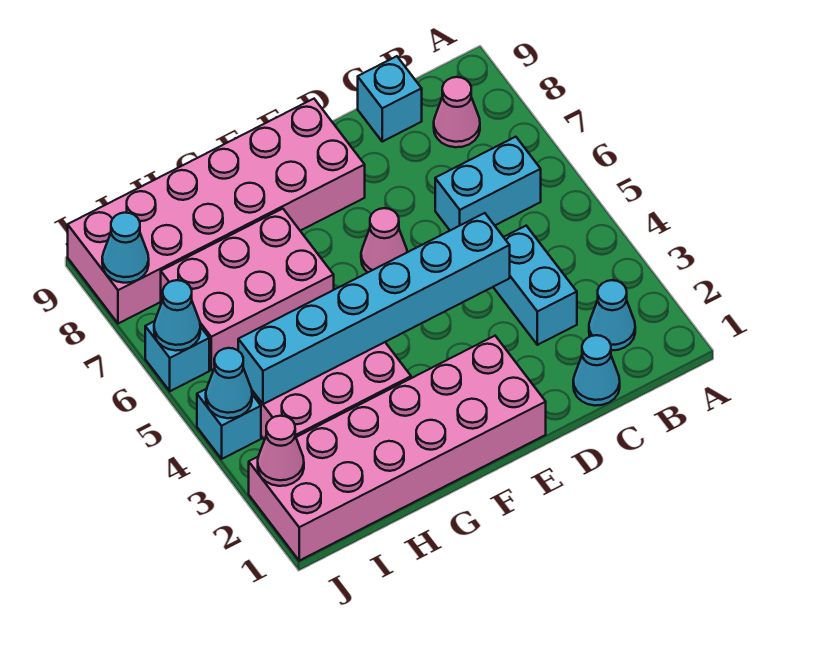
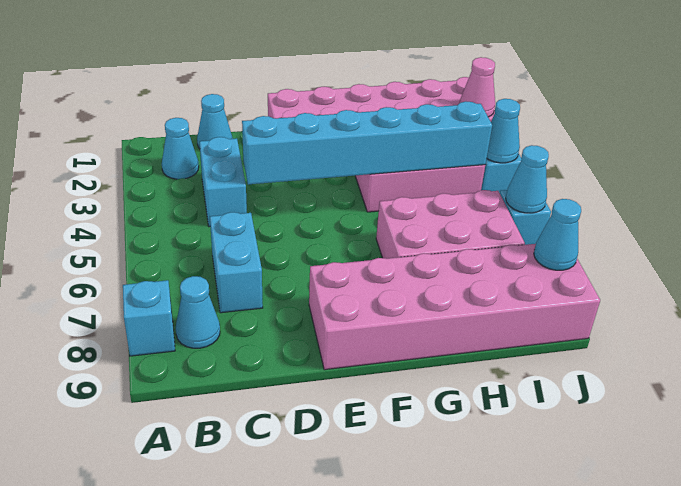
cyan 1x2 brick [435,137,541,230] -> cyan 1x2 brick turned to [210,212,263,313]
pink 1x1 cone [434,77,480,147] -> cyan 1x1 cone [176,276,220,348]
cyan 1x1 brick [358,56,422,142] -> cyan 1x1 brick moved to [123,280,175,356]
pink 1x1 cone [361,208,407,272] -> none

